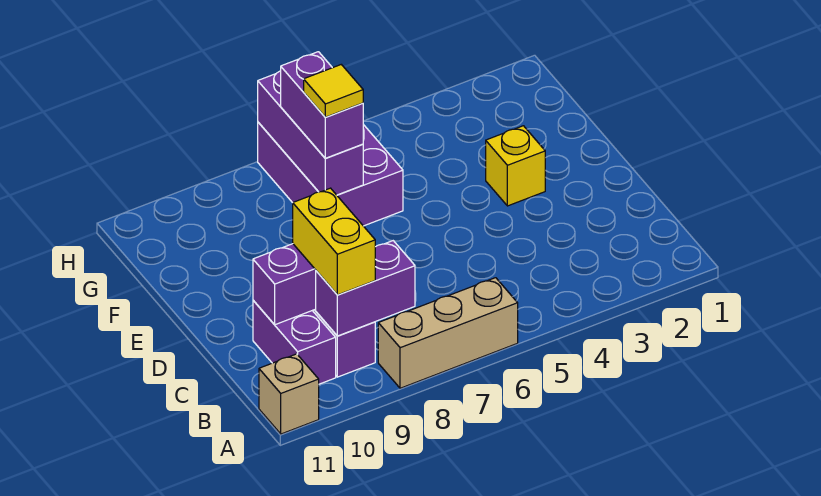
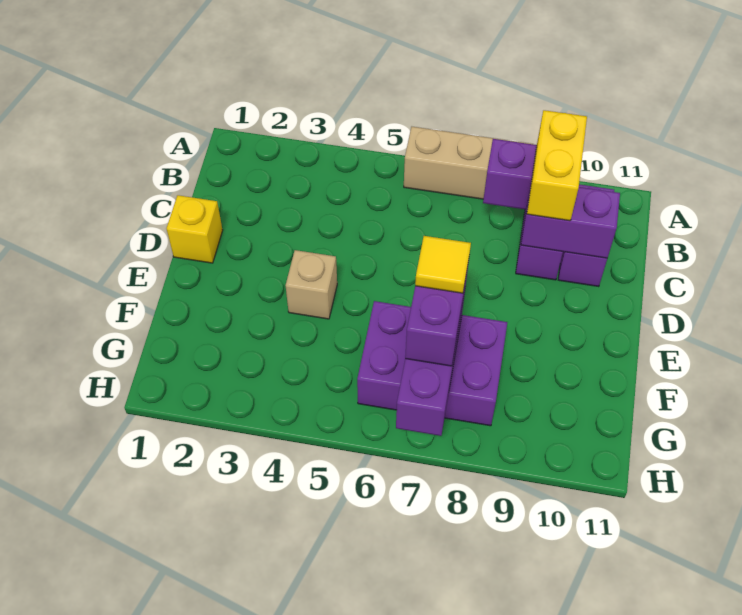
tan 1x1 brick [259,354,319,434] -> tan 1x1 brick moved to [286,250,337,319]
yellow 1x1 brick [486,126,545,206] -> yellow 1x1 brick moved to [166,195,223,263]
purple 2x3 brick [258,122,403,226] -> purple 2x3 brick turned to [357,301,507,426]

